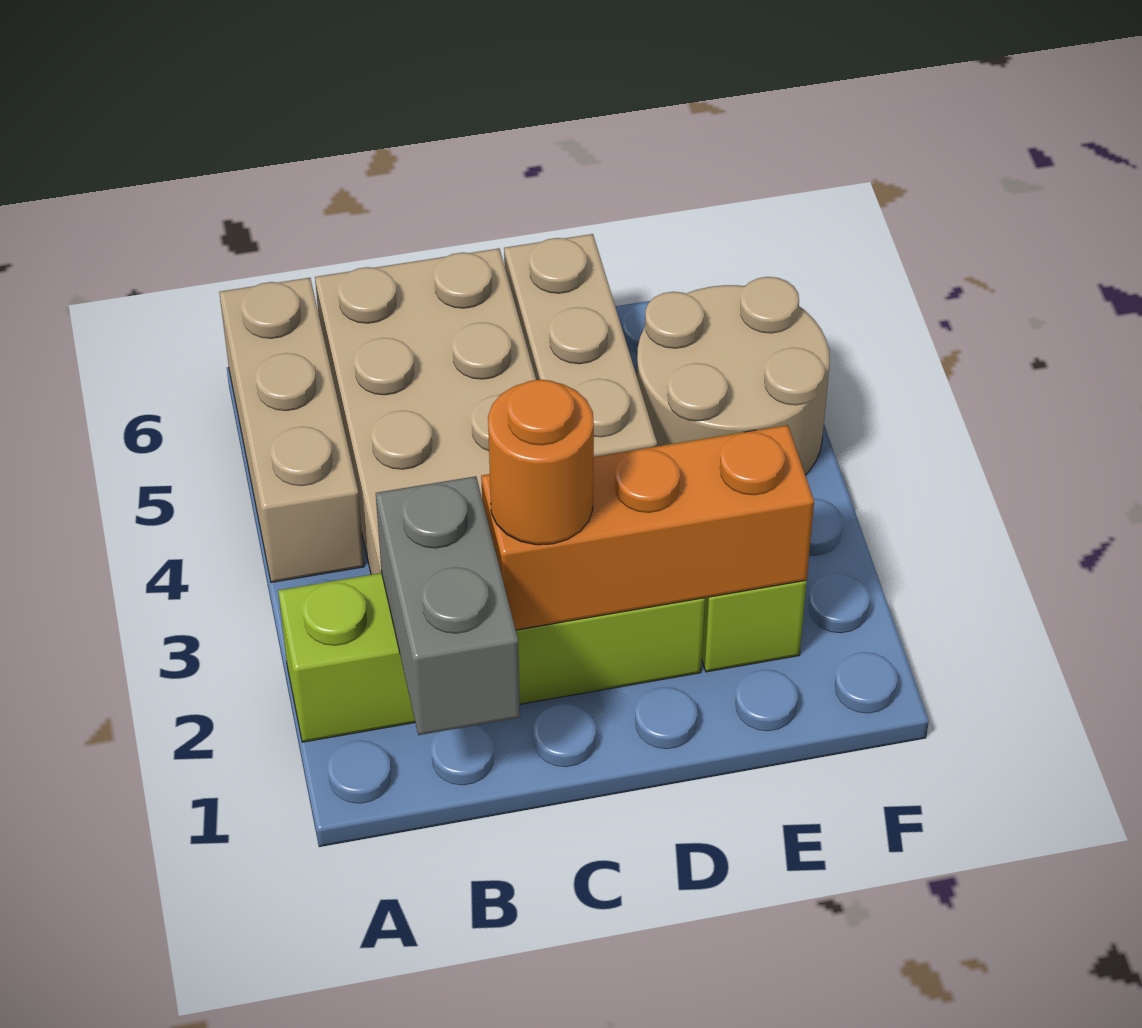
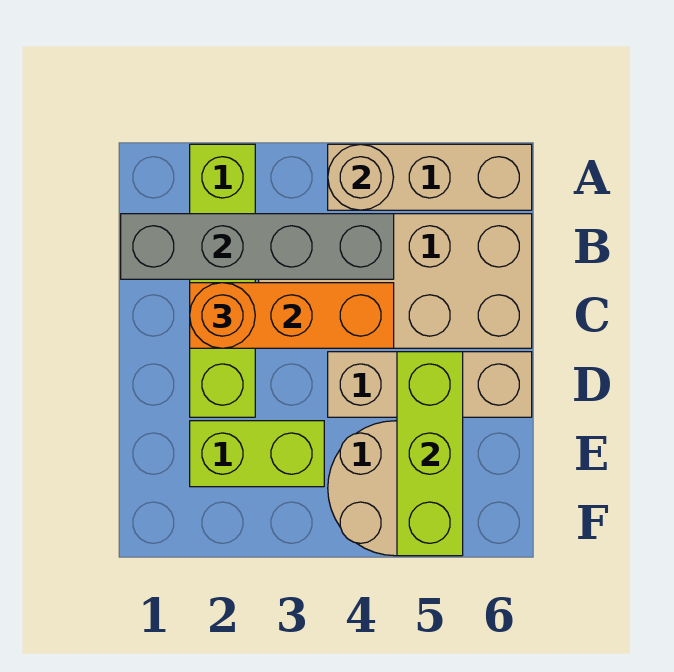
none -> tan 1x1 round brick [328,144,394,210]
grey 1x2 brick [376,476,520,735] -> grey 1x4 brick [121,214,394,279]
orange 1x3 brick [481,425,814,630] -> orange 1x3 brick turned to [190,283,394,348]
none -> lime 1x3 brick [397,352,463,556]

